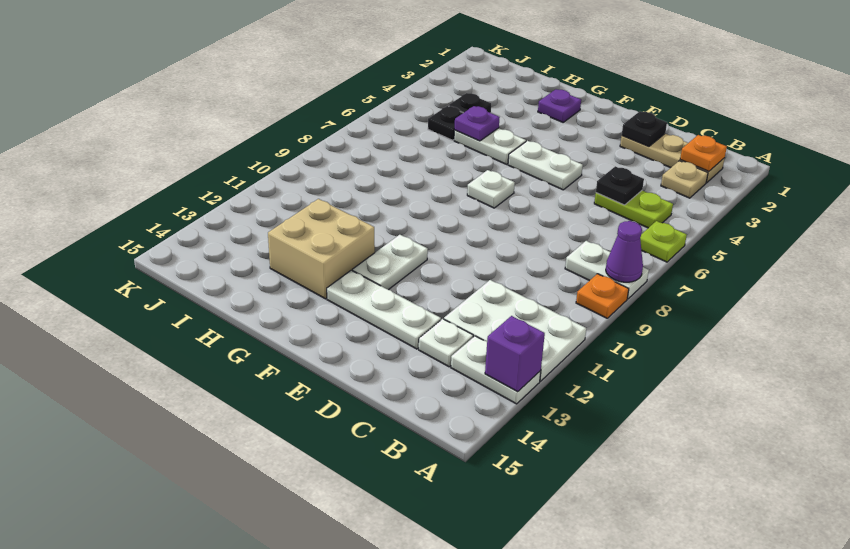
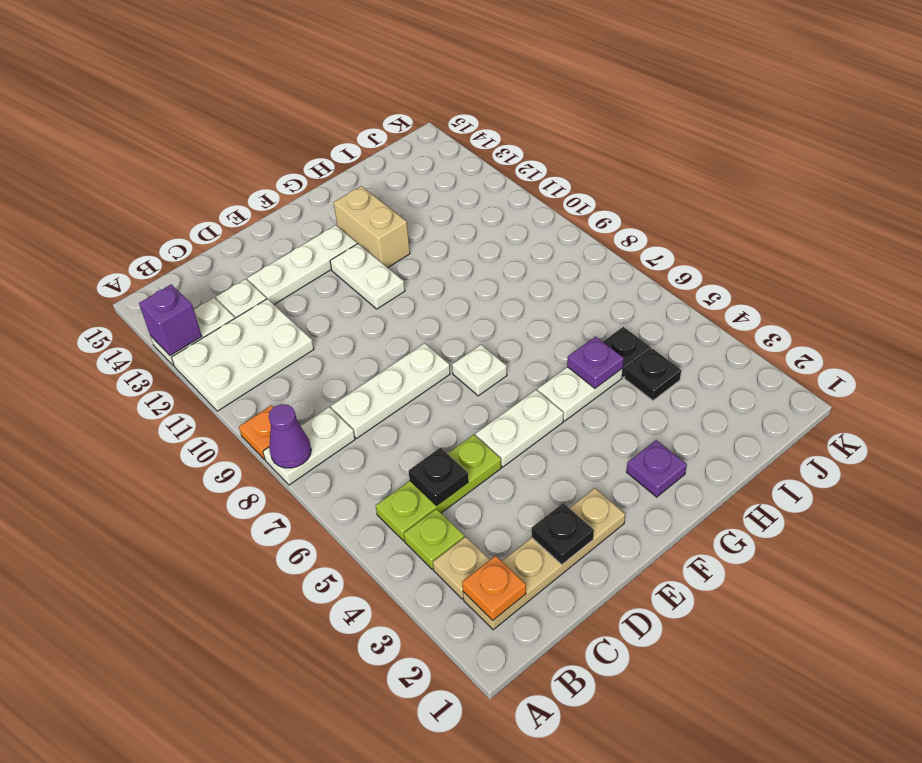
lime 1x1 plate [640,221,687,262] -> lime 1x1 plate moved to [404,509,464,569]
tan 1x3 plate [620,134,725,183] -> tan 1x4 plate [463,488,625,630]
lime 1x2 plate [594,190,673,228] -> lime 1x3 plate [376,435,501,541]
none -> white 1x3 plate [331,343,450,438]
tan 2x2 brick [268,199,375,299] -> tan 1x2 brick [334,186,410,268]

